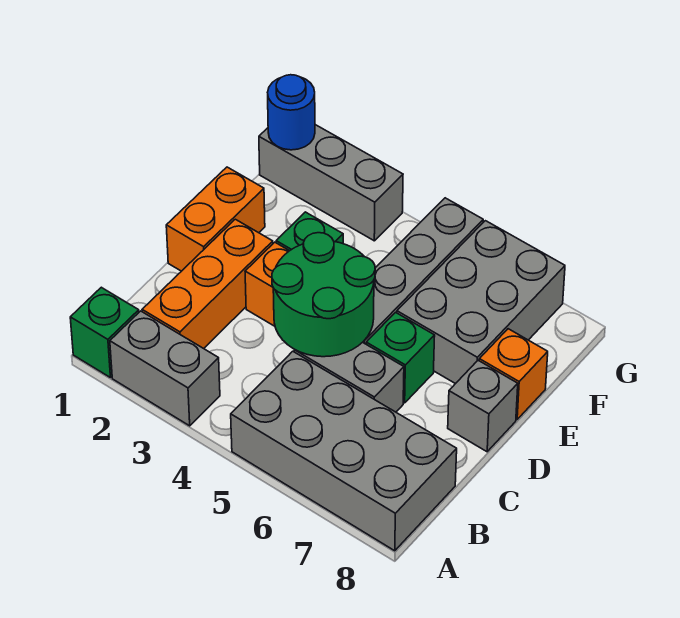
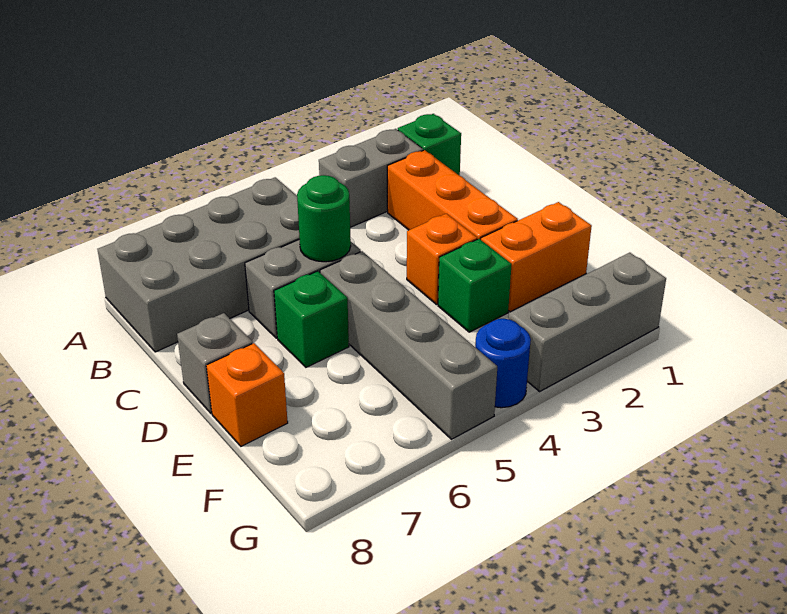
green 2x2 round brick [272,233,375,357] -> green 1x1 round brick [297,175,351,262]
orange 1x2 brick [166,167,265,271] -> orange 1x2 brick turned to [481,202,592,312]
grey 2x3 brick [397,221,565,384] -> none
blue 1x1 round brick [268,75,315,150] -> blue 1x1 round brick moved to [475,319,531,408]

